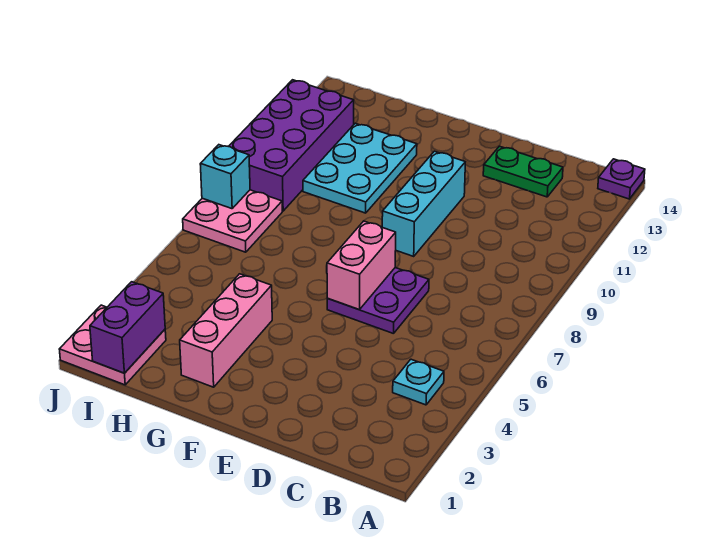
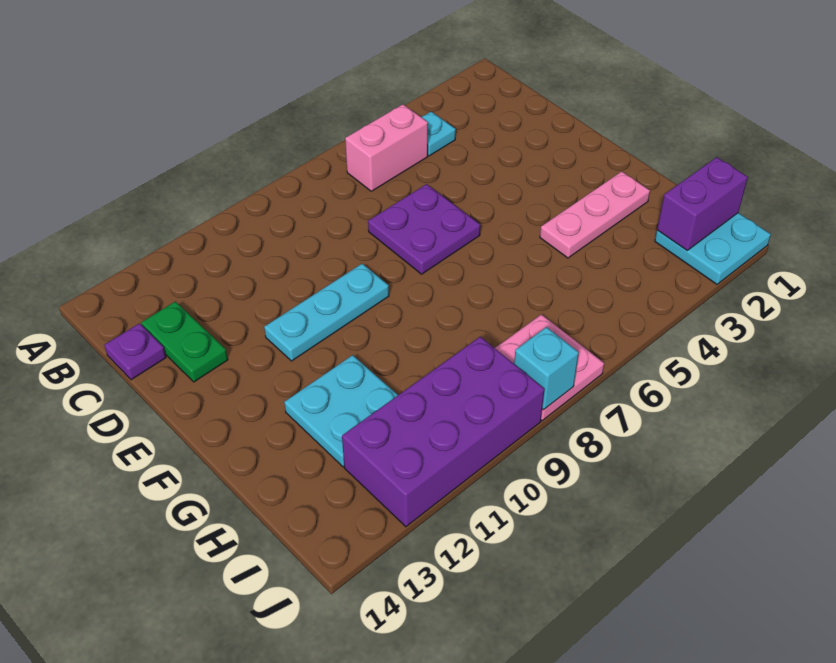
purple 1x1 plate [598,159,645,199] -> purple 1x1 plate moved to [105,323,166,380]
pink 1x2 brick [327,221,396,310] -> pink 1x2 brick moved to [345,104,428,191]
cyan 1x3 brick [382,151,465,256] -> cyan 1x3 plate [264,264,389,361]
pink 1x3 brick [180,274,272,387] -> pink 1x3 plate [540,171,650,258]
cyan 2x3 plate [303,123,417,213] -> cyan 2x2 plate [284,355,398,467]
pink 2x2 plate [59,305,166,385] -> cyan 2x2 plate [655,213,771,284]

